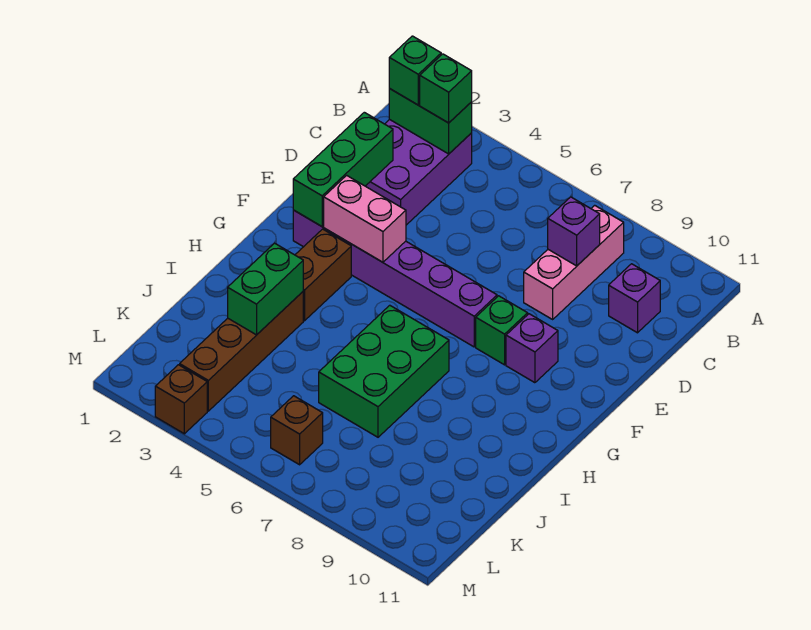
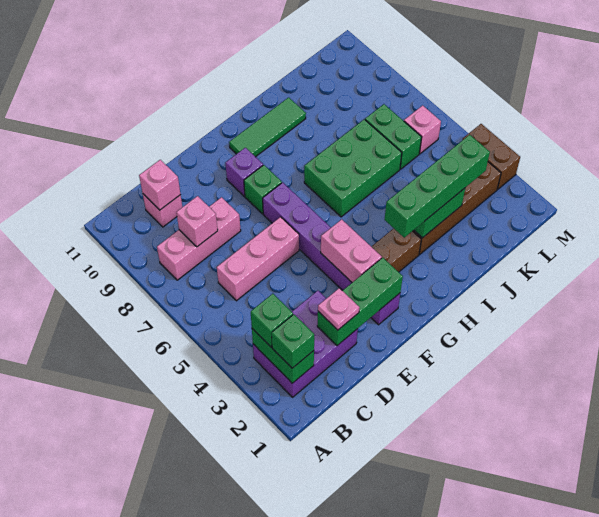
none -> pink 1x3 brick [217,217,299,301]
purple 1x1 brick [548,197,600,266] -> pink 1x1 brick [176,196,218,247]
purple 1x1 brick [609,264,660,333] -> pink 1x1 brick [143,194,182,227]
none -> pink 1x1 brick [139,160,181,210]
none -> pink 1x1 plate [318,288,359,330]
none -> green 1x3 tile [229,97,306,157]
none -> green 1x4 brick [384,135,490,238]
none -> green 1x2 brick [365,104,422,169]
brown 1x1 brick [271,396,323,465] -> pink 1x1 brick [404,106,441,154]
brown 1x1 brick [155,365,207,434] -> brown 1x2 brick [463,124,520,189]

